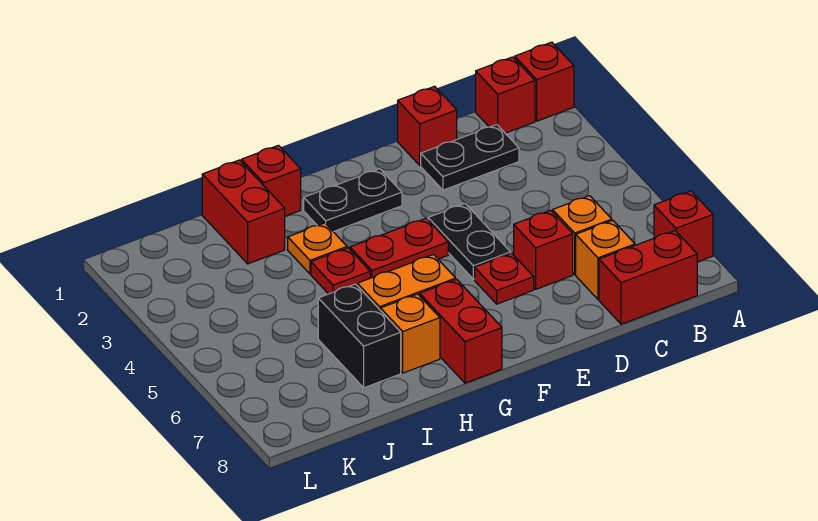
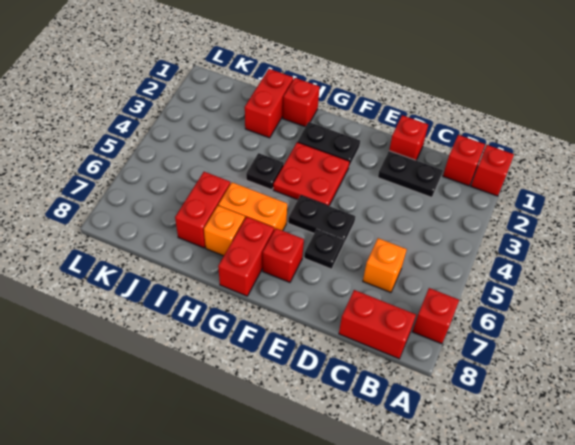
orange 1x1 brick [576,220,635,299] -> none
red 1x1 brick [514,210,573,289] -> red 1x1 brick moved to [263,228,304,282]
black 1x2 plate [428,204,511,279] -> black 1x2 plate turned to [288,195,355,245]
red 1x1 plate [475,253,534,304] -> black 1x1 plate [304,229,344,269]
red 1x2 plate [350,218,448,278] -> red 2x2 plate [273,142,350,206]
orange 1x1 plate [288,223,347,274] -> none
red 1x1 plate [311,248,370,294] -> black 1x1 plate [246,153,284,190]
black 1x2 brick [318,284,401,388] -> red 1x2 brick [175,172,230,248]

